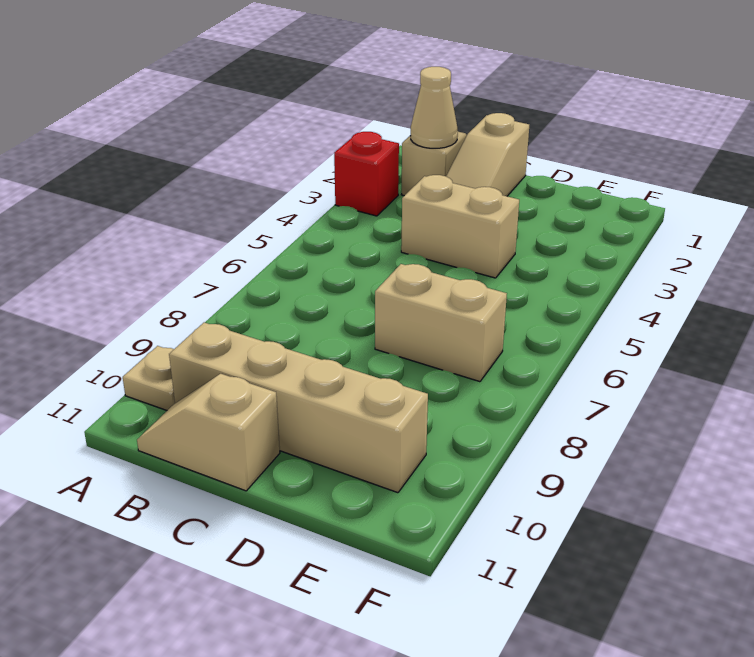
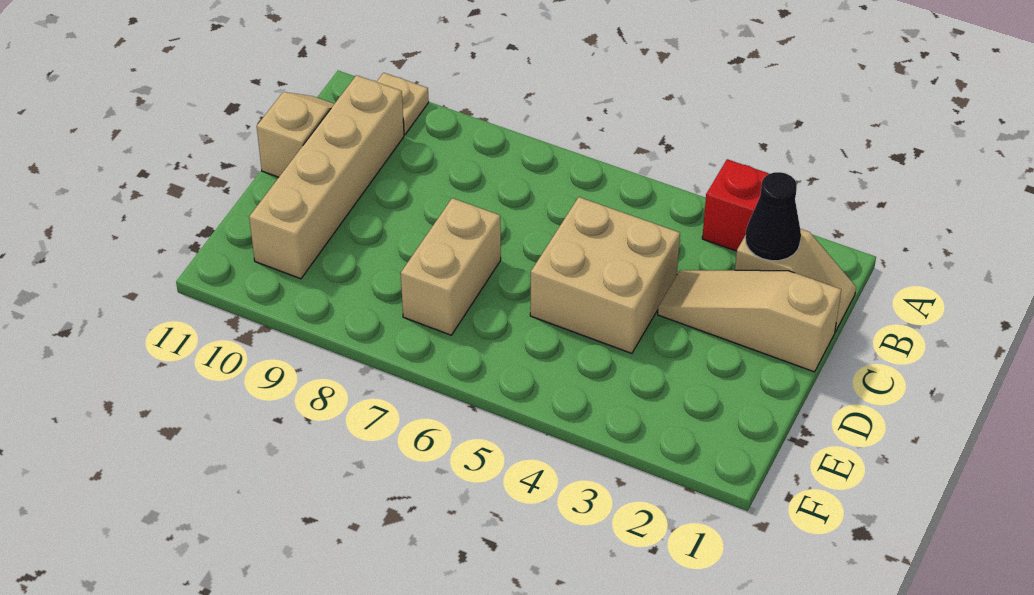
tan 1x1 cone [410,67,458,148] -> black 1x1 cone [745,172,801,261]
tan 1x2 brick [401,175,519,278] -> tan 2x2 brick [530,197,680,354]

